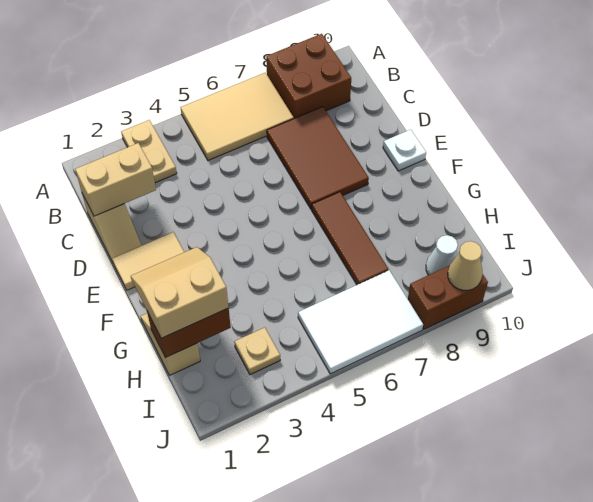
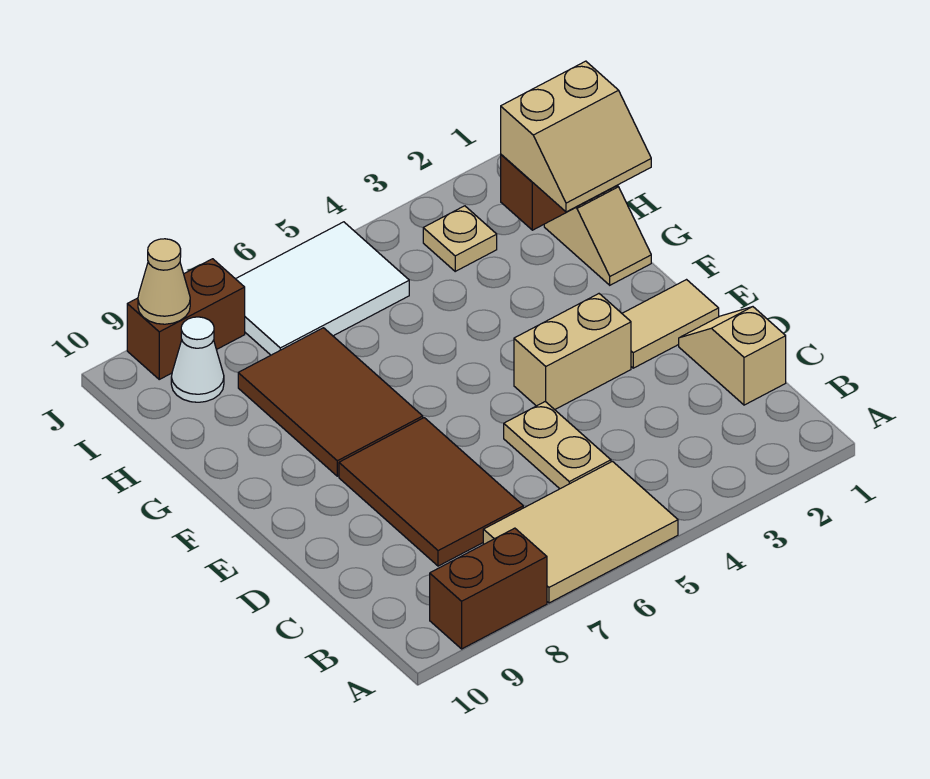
tan 1x2 plate [121,120,177,183] -> tan 1x2 plate moved to [504,402,611,489]
brown 2x2 brick [266,34,351,118] -> brown 1x2 brick [430,528,547,649]
tan 1x2 brick [75,143,156,216] -> tan 1x2 brick moved to [514,294,631,410]
white 1x1 plate [383,129,426,171] -> none
brown 1x3 tile [312,192,388,285] -> brown 2x3 tile [238,328,423,476]

